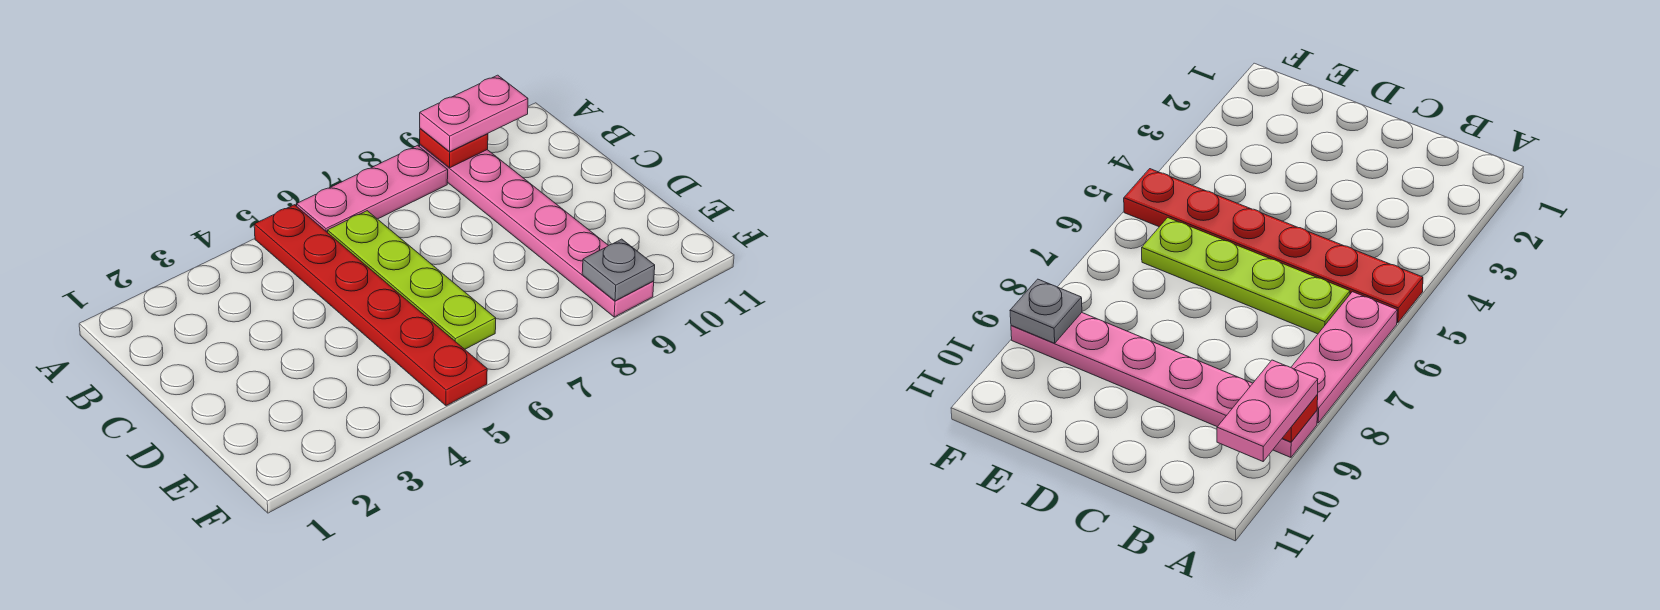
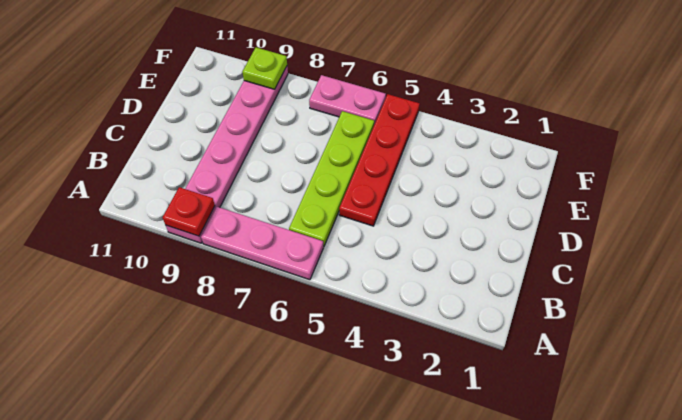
red 1x6 plate [254,205,487,406] -> red 1x4 plate [339,94,420,226]
pink 1x2 plate [420,75,528,152] -> pink 1x2 plate moved to [309,75,386,125]
grey 1x1 plate [582,239,655,301] -> lime 1x1 plate [242,47,287,89]

